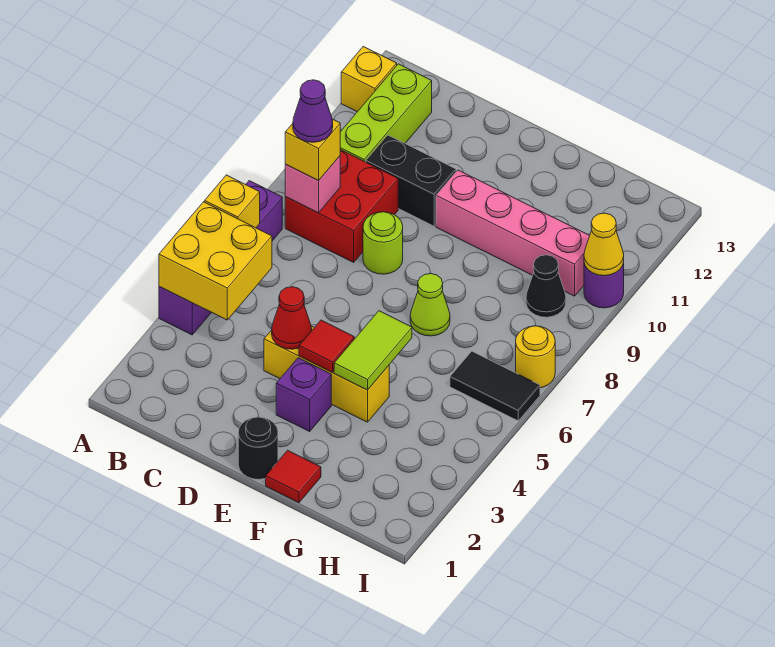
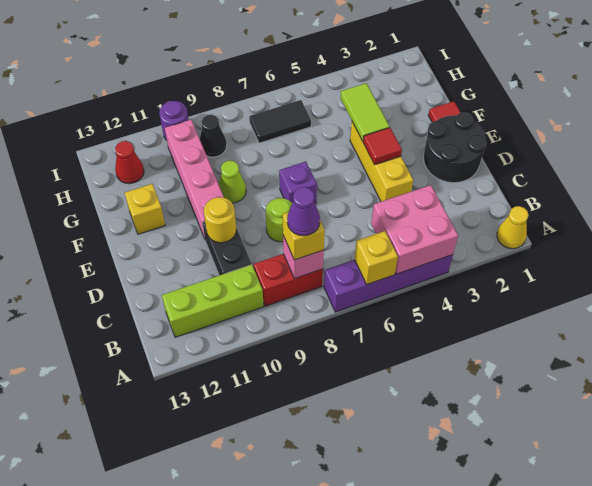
yellow 2x2 brick [159,202,272,320] -> pink 2x2 brick [371,185,458,274]
yellow 1x1 brick [341,47,397,112] -> yellow 1x1 brick moved to [125,184,165,234]
red 2x2 brick [285,150,398,262] -> red 1x2 brick [254,254,323,306]
red 1x1 cone [272,287,312,349] -> red 1x1 cone moved to [115,141,144,184]
black 1x1 round brick [238,417,278,479] -> black 2x2 round brick [423,112,486,183]
purple 1x1 brick [276,358,331,431] -> purple 1x1 brick moved to [279,162,317,203]
lime 1x2 tile [334,311,412,390] -> lime 1x2 tile turned to [340,83,390,141]
lime 1x1 cone [410,274,450,336] -> lime 1x1 cone moved to [219,161,246,203]
black 1x2 tile [450,351,540,421] -> black 1x2 tile turned to [249,100,311,143]
yellow 1x1 round brick [516,326,555,388] -> yellow 1x1 round brick moved to [204,197,236,243]
yellow 1x1 cone [584,213,624,276] -> yellow 1x1 cone moved to [497,206,529,249]

